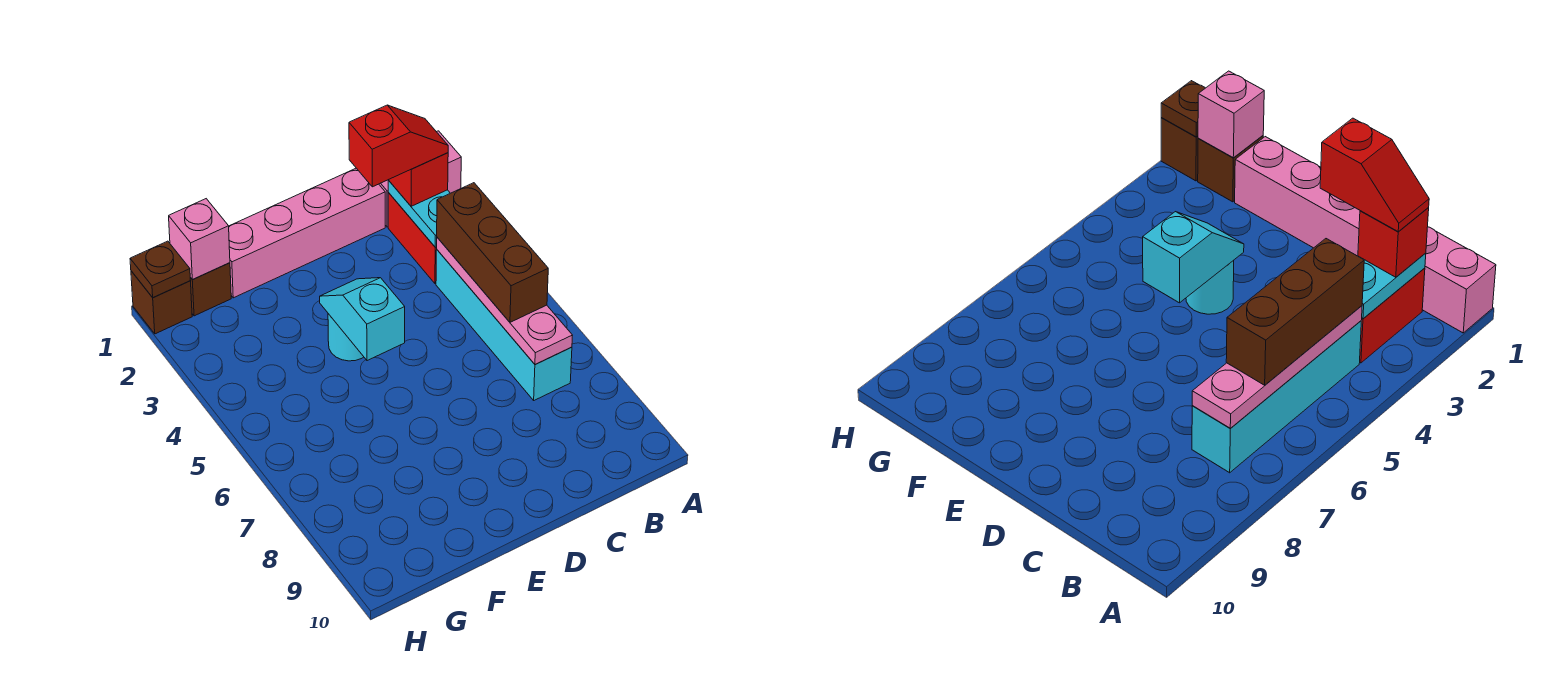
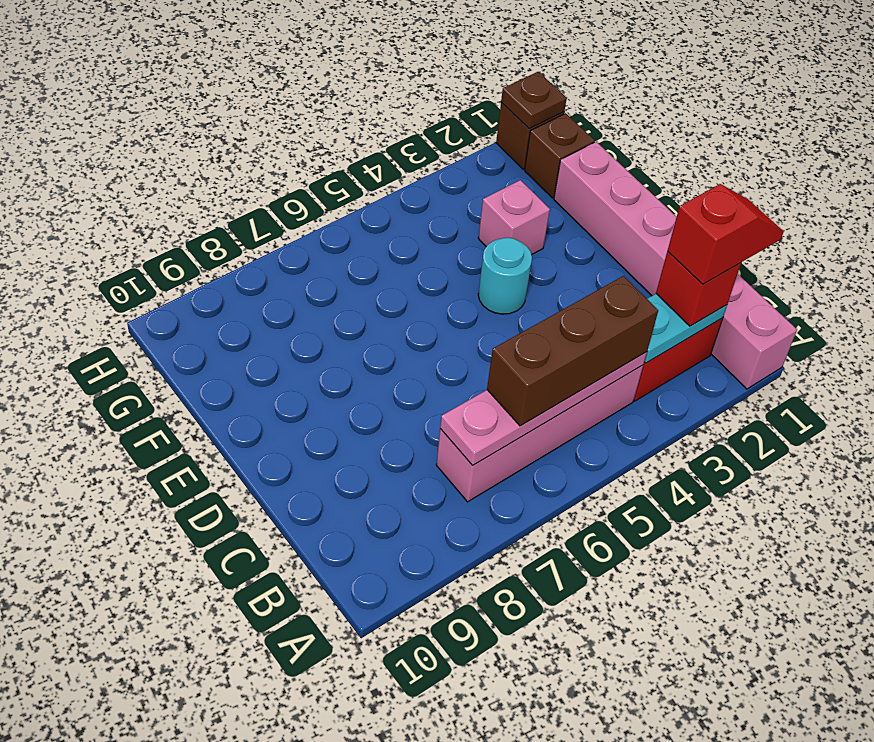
red 1x2 slope [349,105,448,187] -> red 1x2 slope turned to [667,184,784,284]
cyan 1x4 brick [436,250,572,400] -> pink 1x4 brick [436,365,643,502]
cyan 1x2 slope [320,278,405,361] -> none
pink 1x1 brick [169,199,230,279] -> pink 1x1 brick moved to [478,180,550,255]

